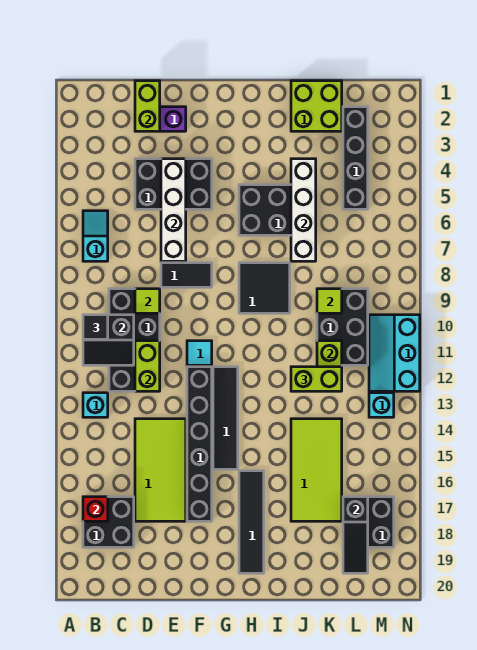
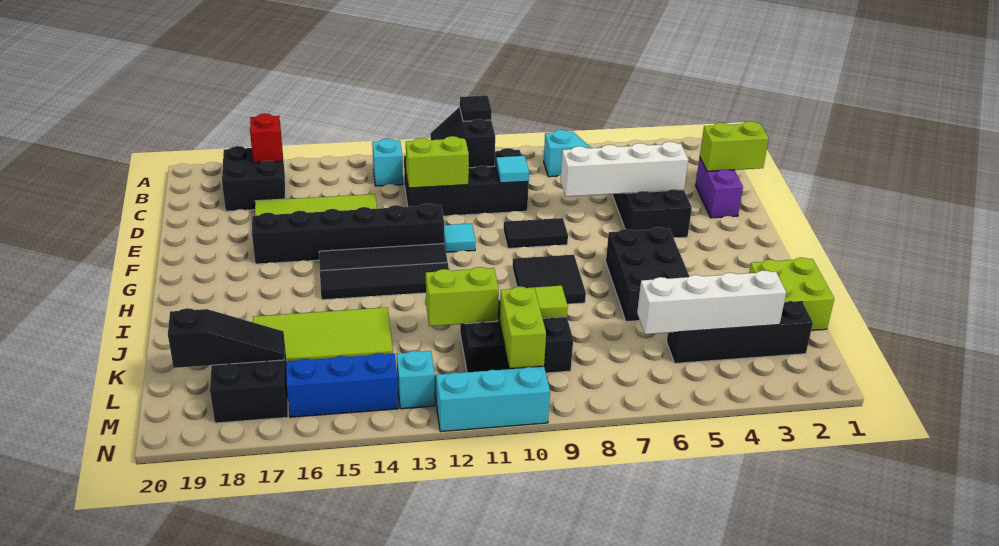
lime 1x1 tile [135,289,160,313] -> cyan 1x1 tile [496,156,529,183]
black 1x2 tile [161,263,212,287] -> black 1x2 tile turned to [504,218,568,248]
black 1x4 tile [239,471,264,573] -> black 1x4 tile moved to [320,263,449,300]
white 1x4 brick [291,159,316,261] -> white 1x4 brick moved to [637,270,786,334]
lime 1x2 brick [291,367,342,391] -> lime 1x2 brick moved to [500,286,546,368]
black 1x3 slope [343,497,368,573] -> black 1x3 slope turned to [168,308,284,368]
none -> blue 1x3 brick [286,353,398,417]

